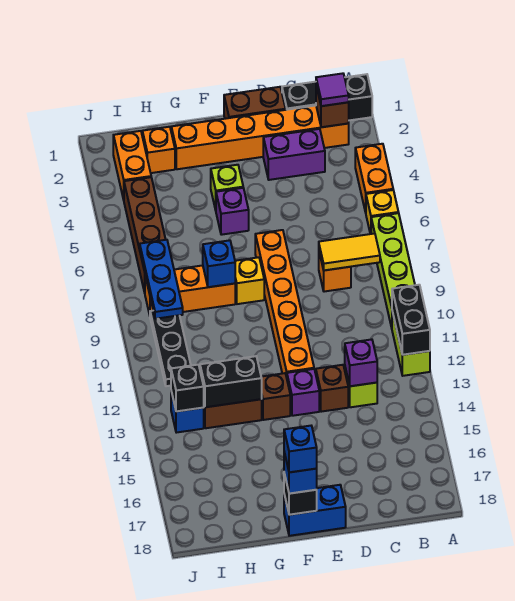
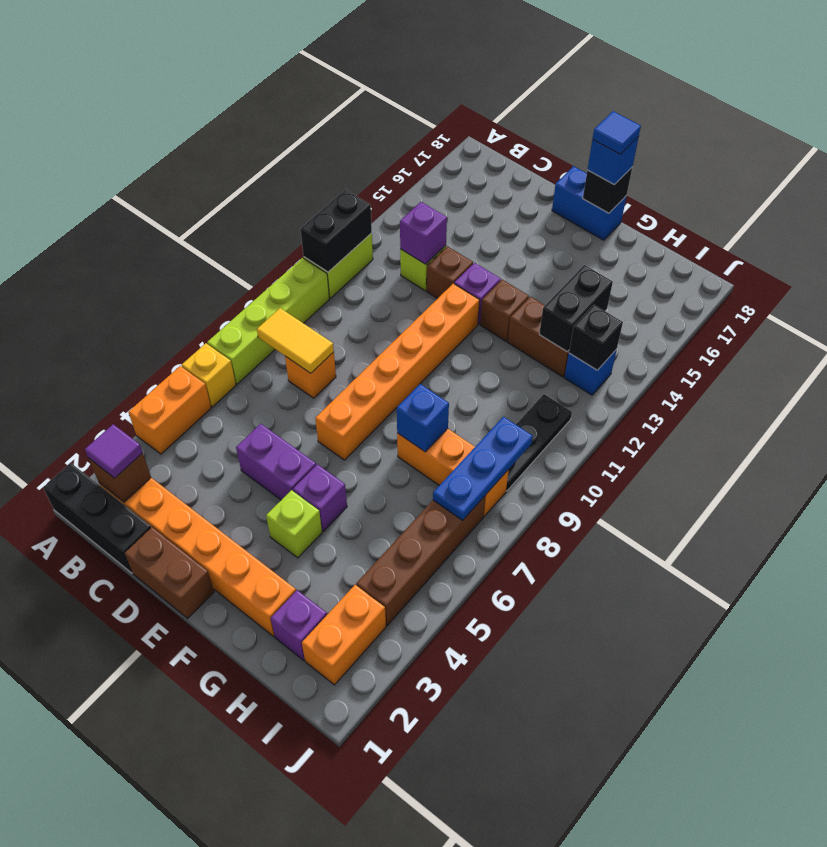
purple 1x2 brick [263,129,325,180] -> purple 1x2 brick moved to [236,424,316,500]
yellow 1x1 brick [235,257,264,304] -> none
blue 1x1 brick [284,426,317,472] -> blue 1x1 tile [593,111,641,154]
black 1x2 brick [200,356,262,407] -> black 1x2 brick turned to [539,265,613,352]
orange 1x1 brick [142,127,175,173] -> purple 1x1 brick [271,590,327,660]

